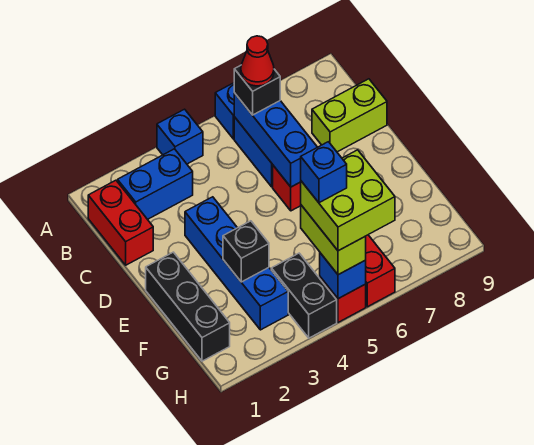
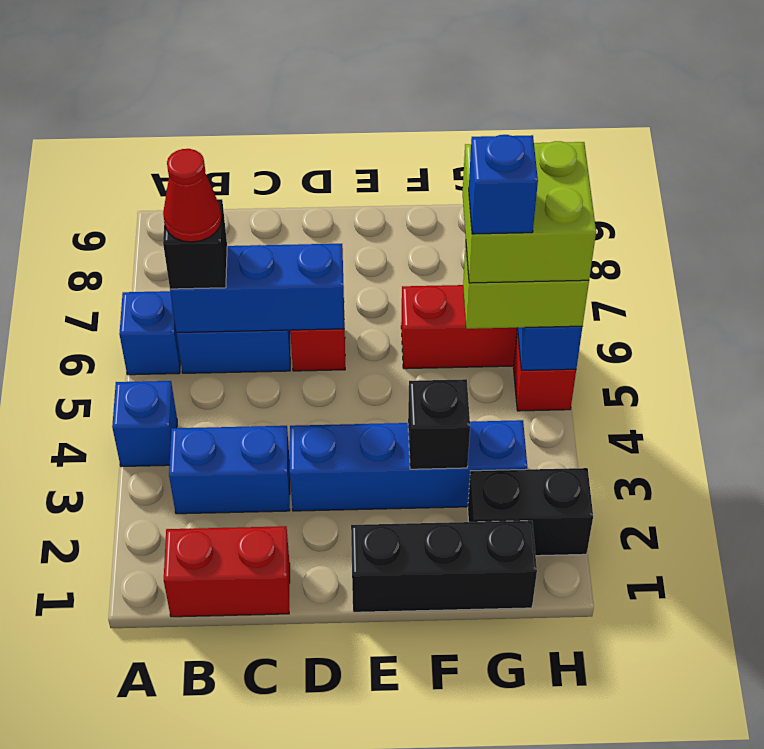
blue 1x2 brick [118,149,193,219] -> blue 1x2 brick turned to [169,426,290,514]
lime 1x2 brick [312,79,387,152] -> none
black 1x2 brick [271,253,337,338] -> black 1x2 brick moved to [468,468,593,556]

